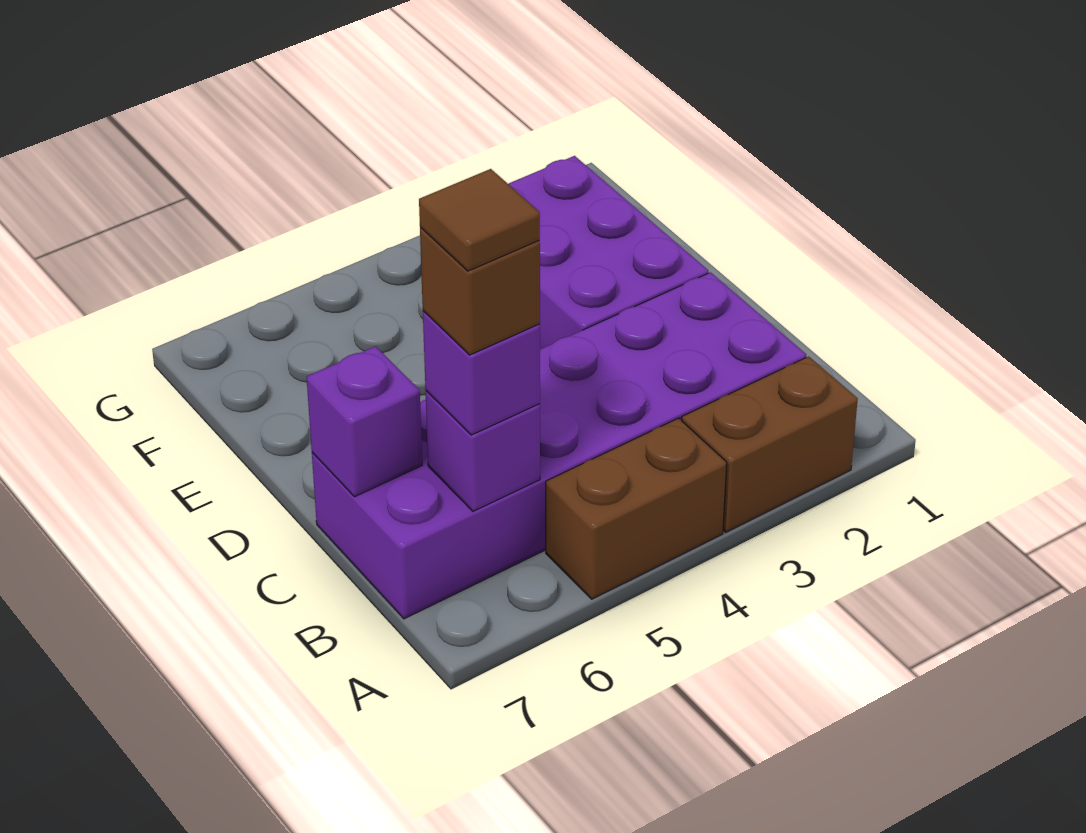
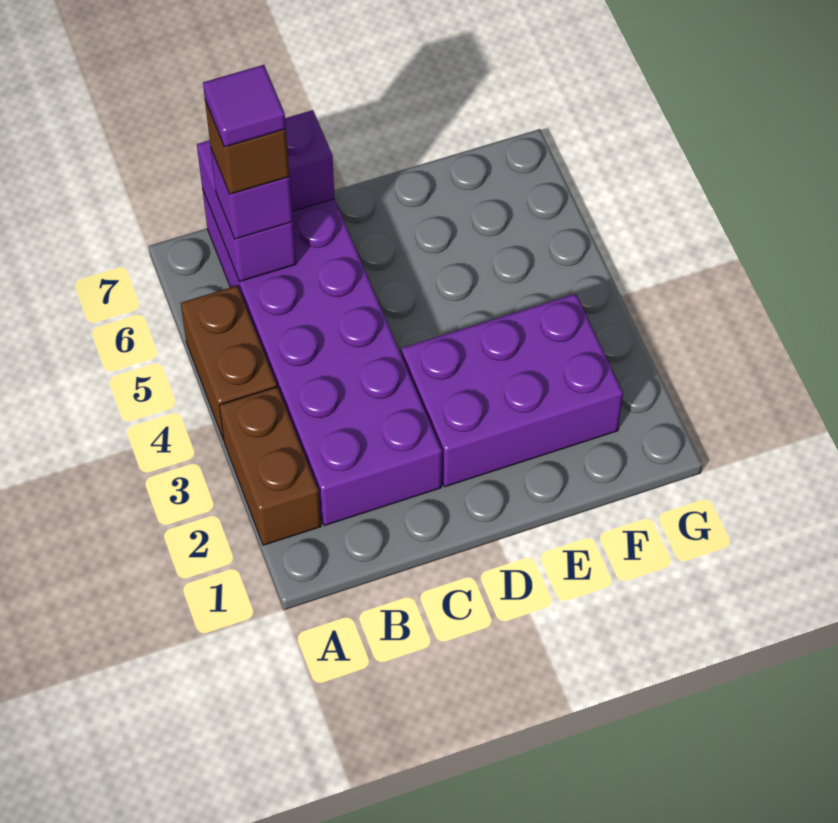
purple 1x1 brick [426,391,540,511] -> purple 1x2 brick [197,140,296,282]
brown 1x1 tile [419,169,540,271] -> purple 1x1 tile [203,65,286,147]

